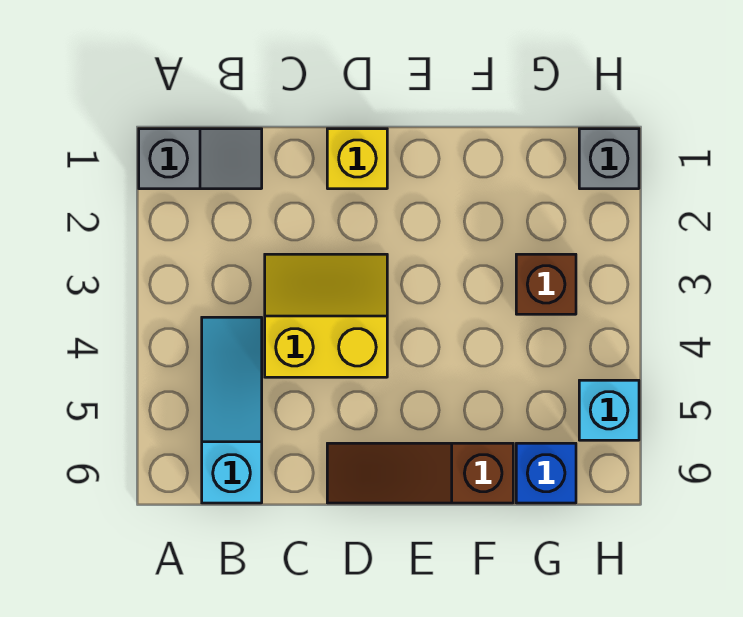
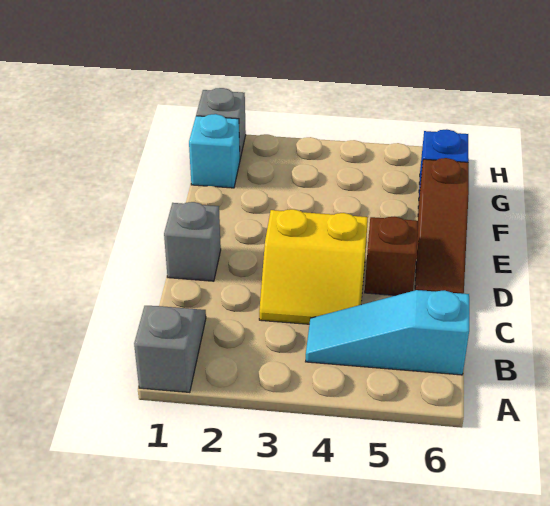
yellow 2x2 slope [265,254,387,377] -> yellow 2x2 slope turned to [259,209,368,324]
yellow 1x1 brick [327,129,387,189] -> grey 1x1 brick [164,202,221,281]
brown 1x1 brick [516,254,576,314] -> brown 1x1 brick moved to [365,217,418,295]
cyan 1x1 brick [579,380,639,440] -> cyan 1x1 brick moved to [189,114,240,188]

